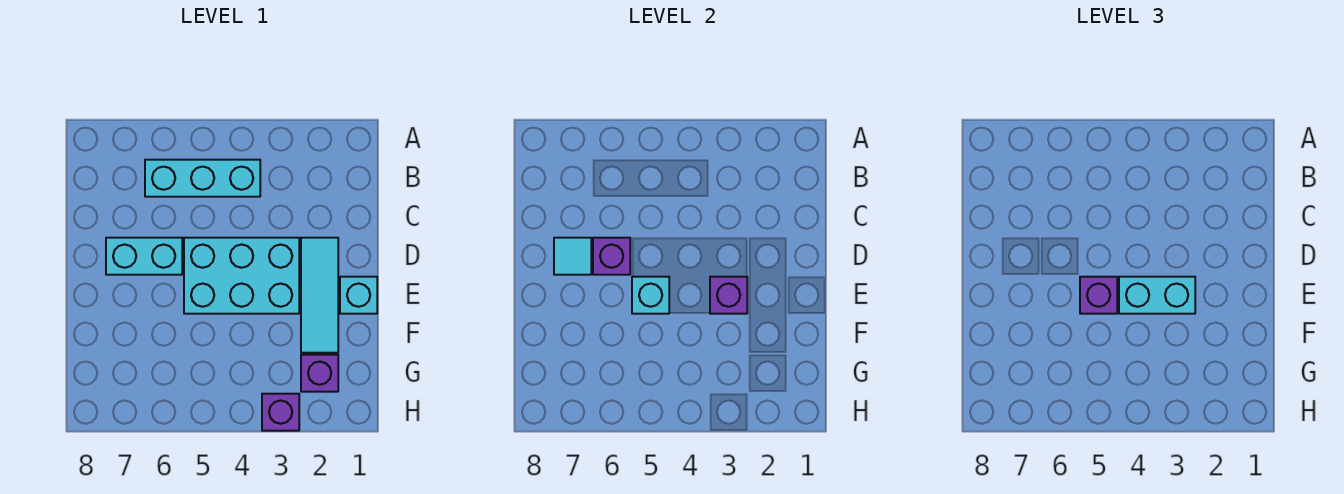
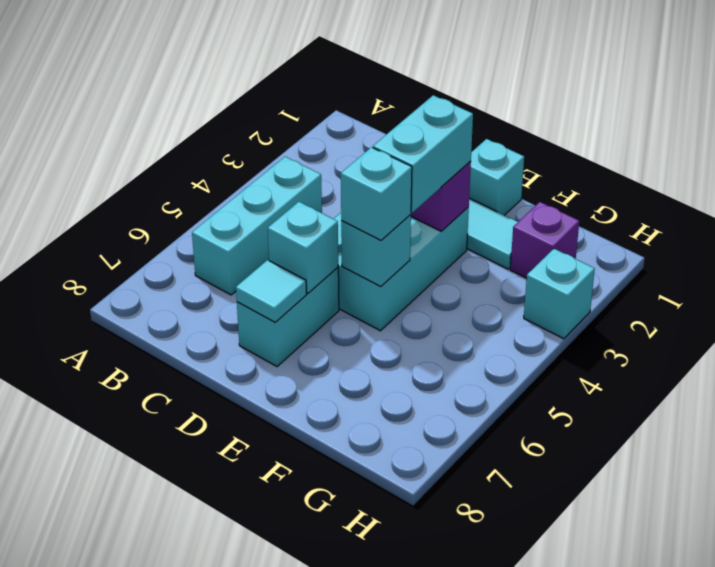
purple 1x1 brick [593,238,630,275] -> cyan 1x1 brick [268,202,338,293]
purple 1x1 brick [1080,277,1117,314] -> cyan 1x1 brick [341,147,412,241]
purple 1x1 brick [262,394,299,431] -> cyan 1x1 brick [524,249,595,339]

